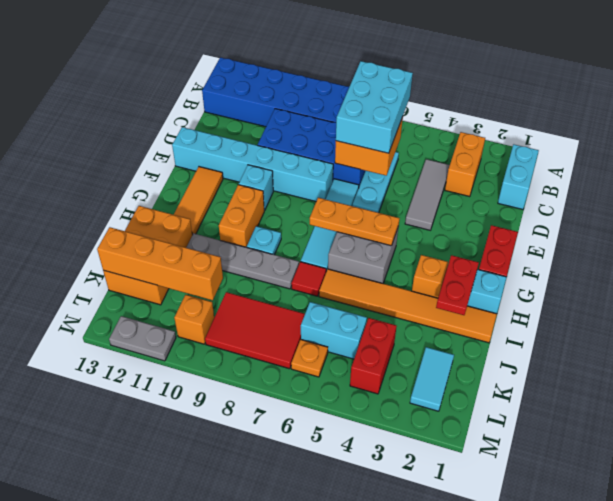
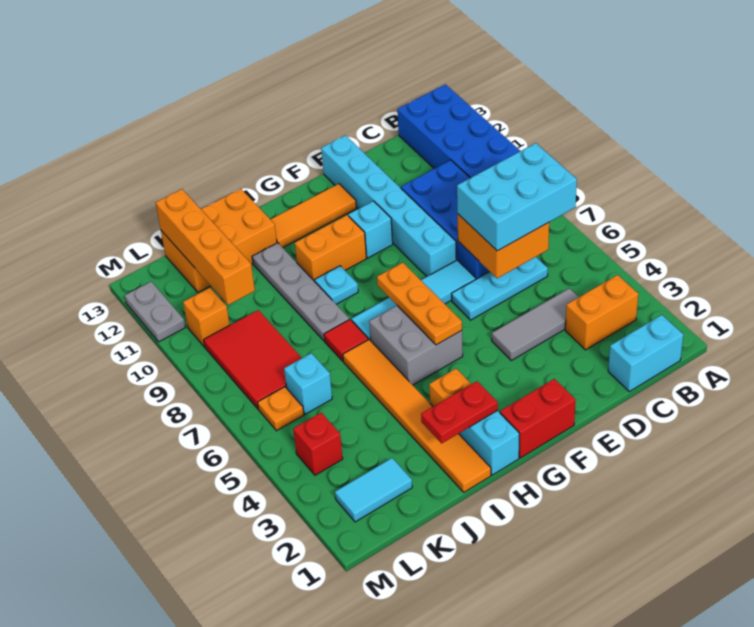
red 1x2 brick [350,318,397,394] -> red 1x1 brick [293,413,343,475]
cyan 1x2 brick [301,302,367,359] -> cyan 1x1 brick [284,353,332,414]

